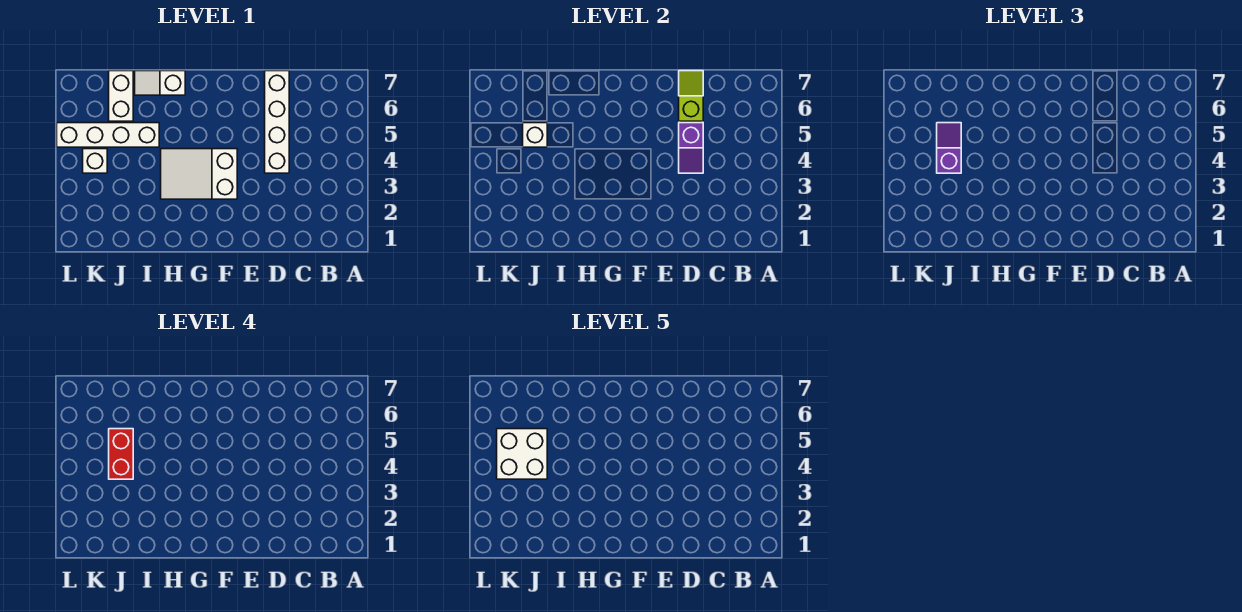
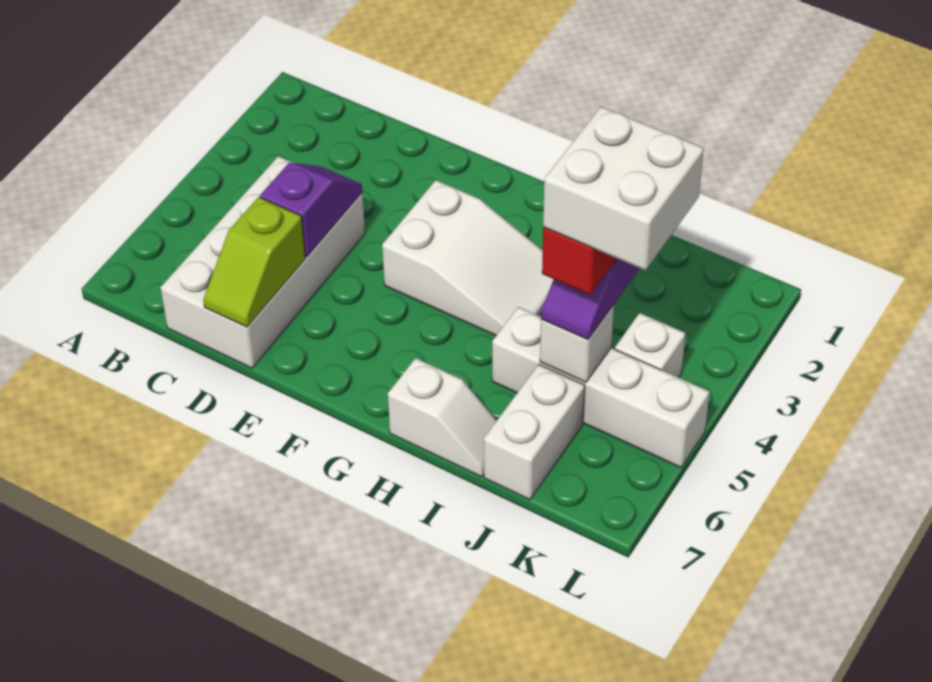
white 1x4 brick [265,71,289,173] -> white 2x4 brick [161,156,365,368]

